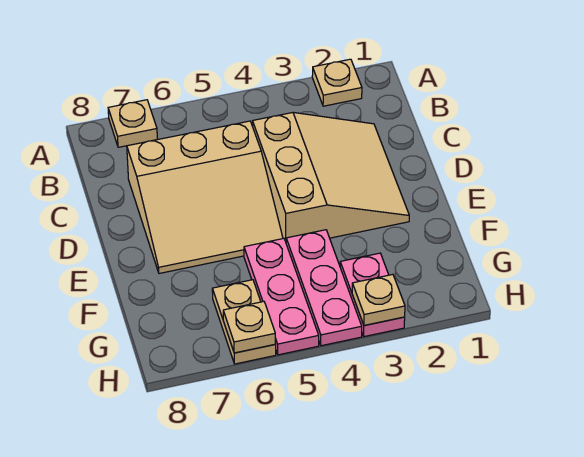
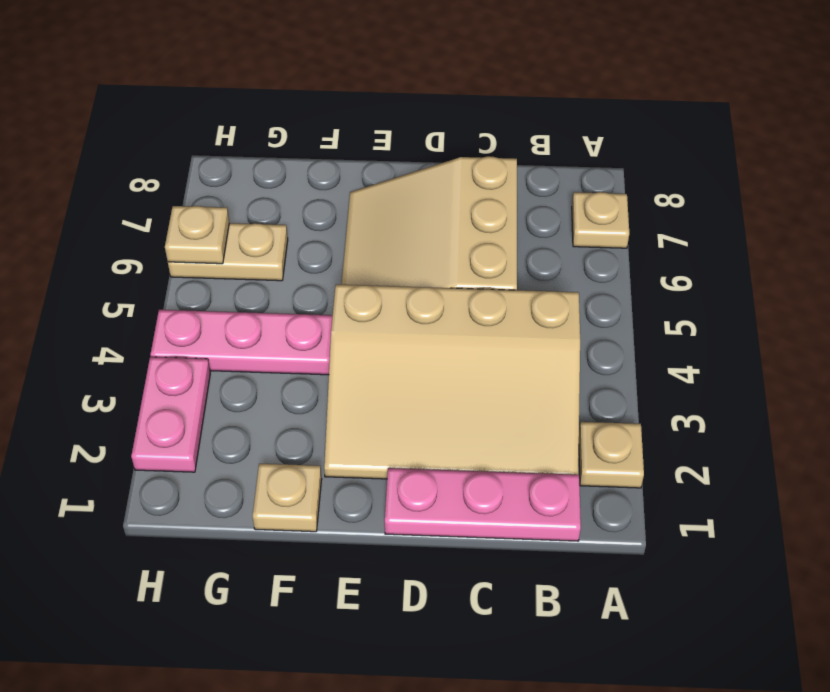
tan 3x3 slope [253,112,409,241] -> tan 3x4 slope [324,284,580,479]
pink 1x3 plate [244,238,319,355] -> pink 1x3 plate moved to [385,468,581,541]
pink 1x2 plate [340,253,405,337] -> pink 1x2 plate turned to [131,357,210,472]
tan 1x1 plate [352,274,405,325] -> tan 1x1 plate moved to [253,464,322,532]

